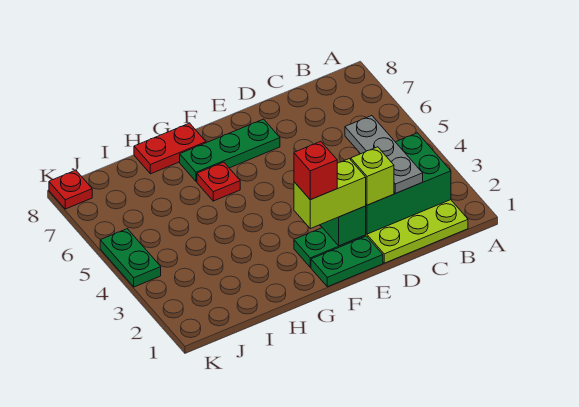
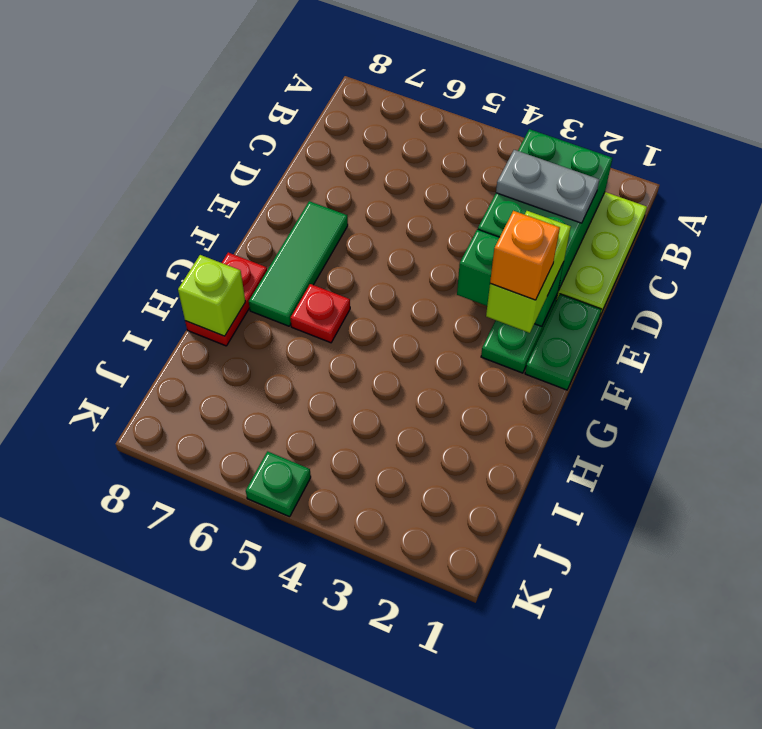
grey 1x3 plate [345,116,423,193] -> grey 1x2 plate [496,150,599,223]
lime 1x1 brick [351,147,394,205] -> lime 1x1 brick moved to [178,255,245,336]
green 1x3 plate [180,119,280,182] -> green 1x3 tile [249,201,348,326]
red 1x1 brick [294,141,337,200] -> orange 1x1 brick [490,211,560,300]
green 1x2 plate [100,229,161,287] -> green 1x1 plate [246,451,311,517]
red 1x1 plate [49,170,92,209] -> none

